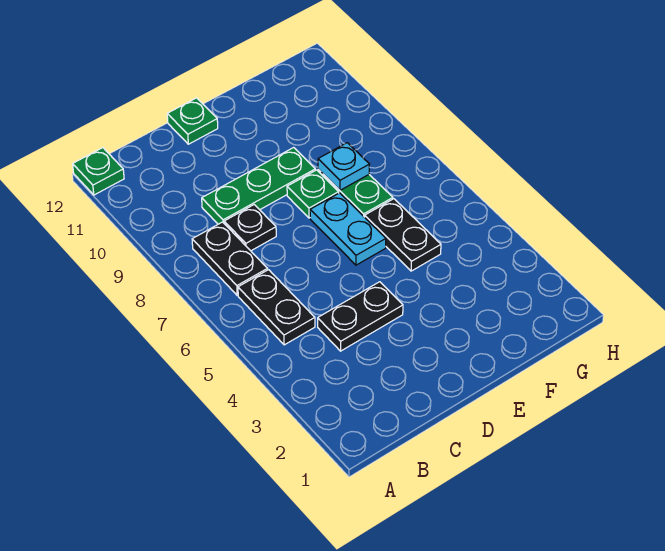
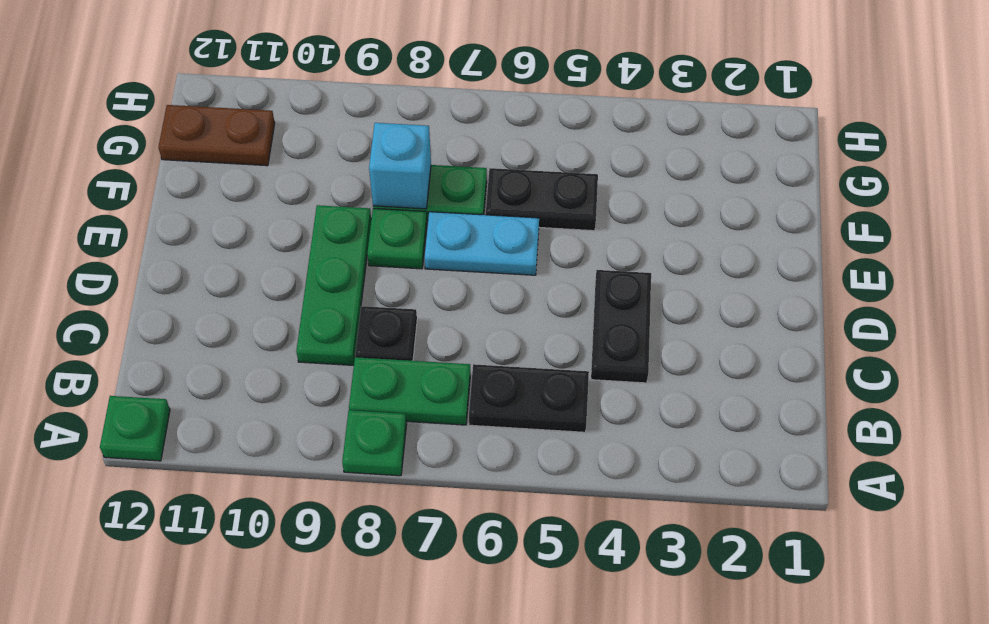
black 1x2 plate [192,222,268,295] -> green 1x2 plate [349,357,470,425]
green 1x1 plate [167,98,218,144] -> green 1x1 plate moved to [342,410,407,476]
cyan 1x1 plate [318,143,369,190] -> cyan 1x1 brick [369,123,431,209]
none -> brown 1x2 plate [158,105,275,166]

